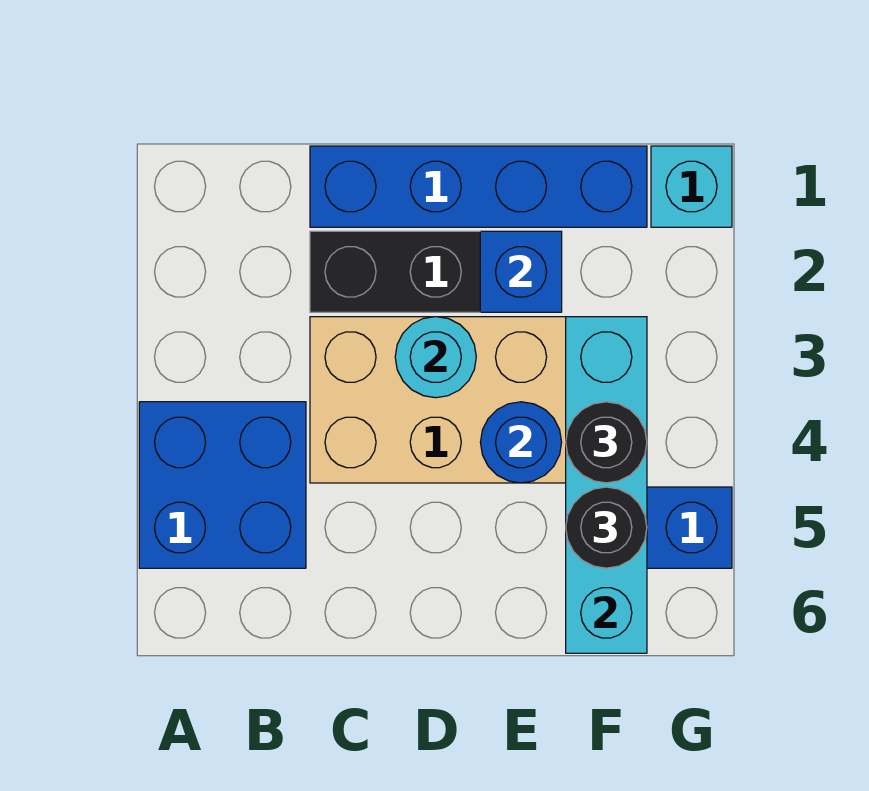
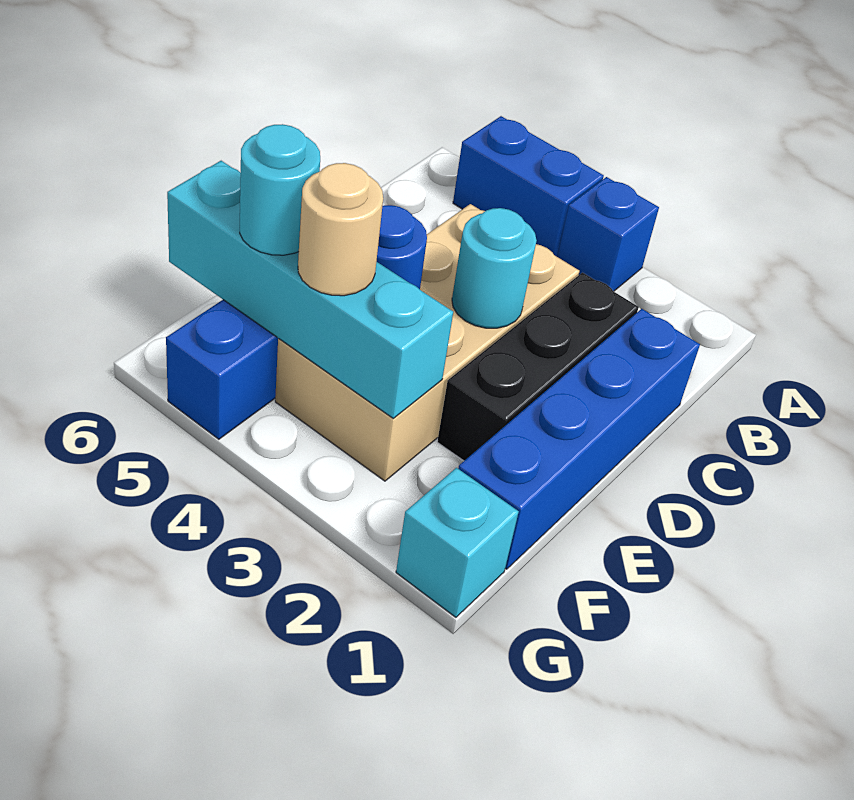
blue 2x2 brick [139,402,306,568] -> blue 1x2 brick [453,116,604,257]
blue 1x1 brick [480,231,562,312] -> blue 1x1 brick moved to [557,177,659,291]
black 1x1 round brick [566,402,647,483] -> tan 1x1 round brick [298,163,383,296]
black 1x1 round brick [566,487,647,568] -> cyan 1x1 round brick [240,124,320,255]

